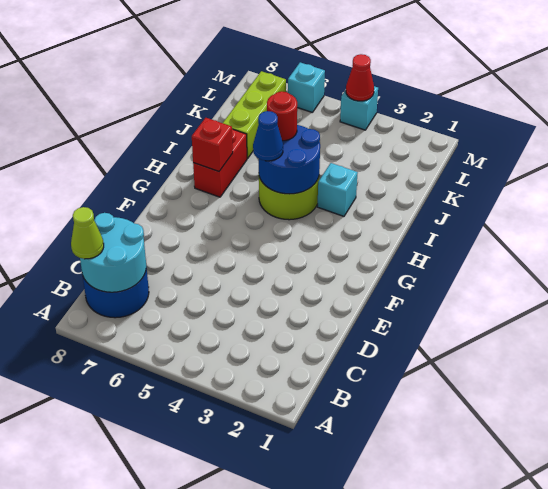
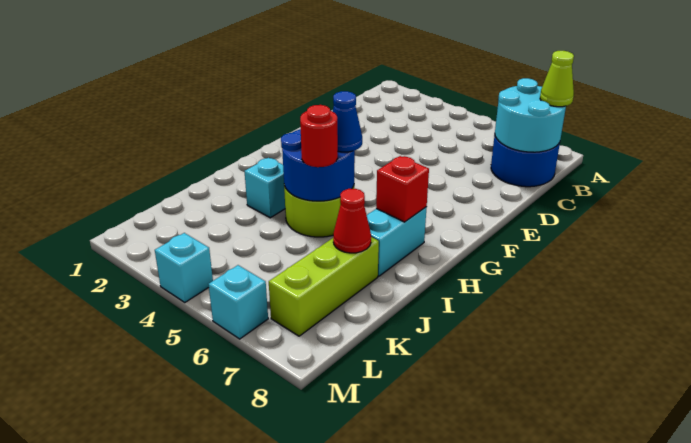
red 1x2 brick [193,129,247,197] -> cyan 1x2 brick [367,207,427,276]
red 1x1 cone [346,54,374,101] -> red 1x1 cone moved to [333,189,371,253]

